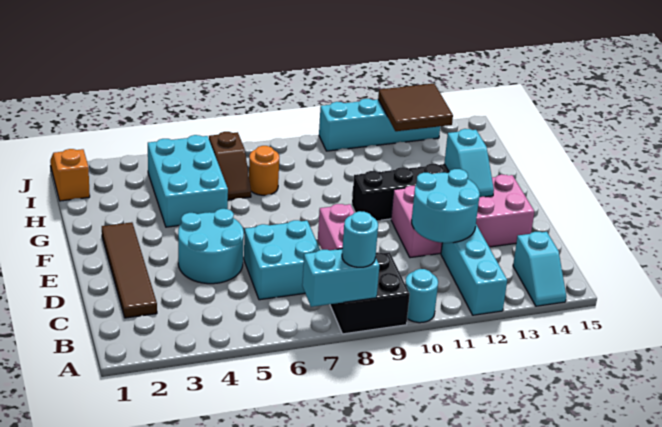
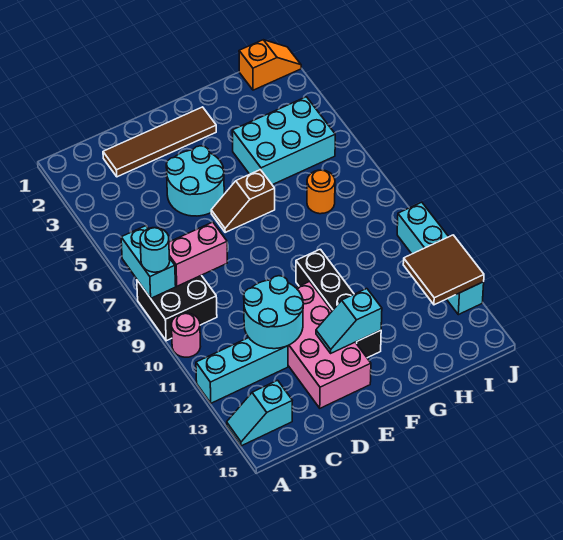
cyan 1x1 round brick [405,269,438,323] -> pink 1x1 round brick [171,313,201,357]
cyan 2x2 brick [244,220,320,300] -> none
brown 1x2 slope [209,132,251,200] -> brown 1x2 slope moved to [211,170,275,232]

